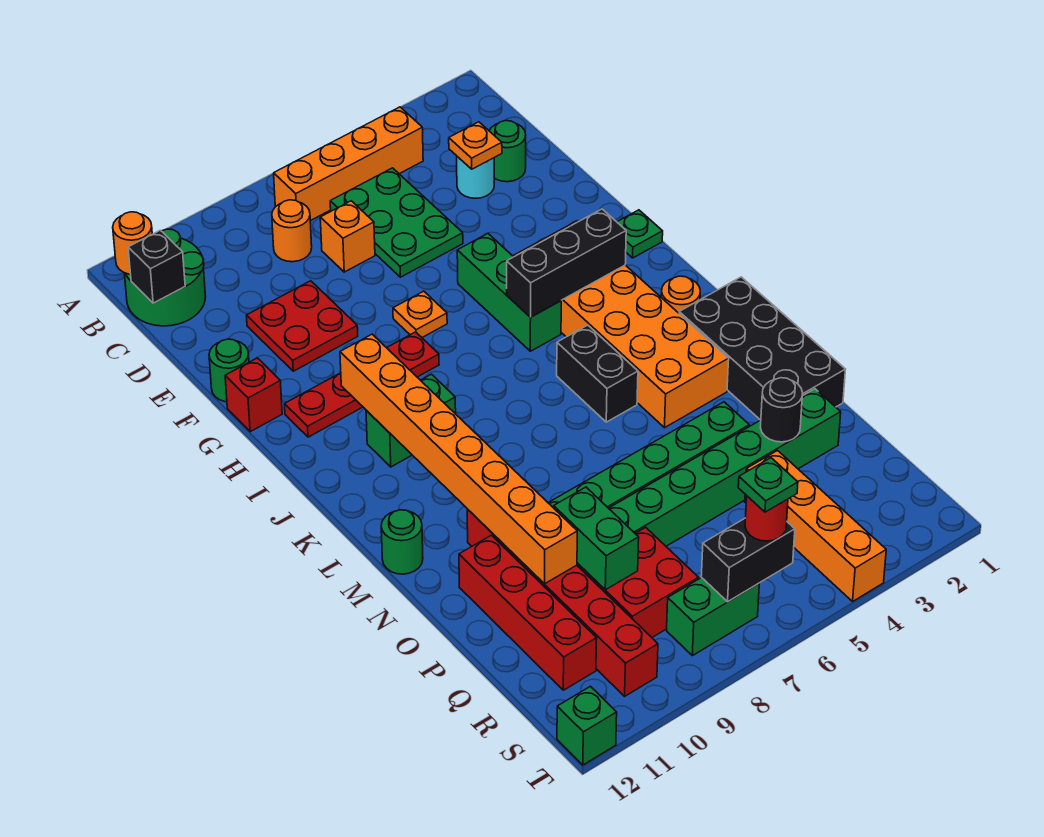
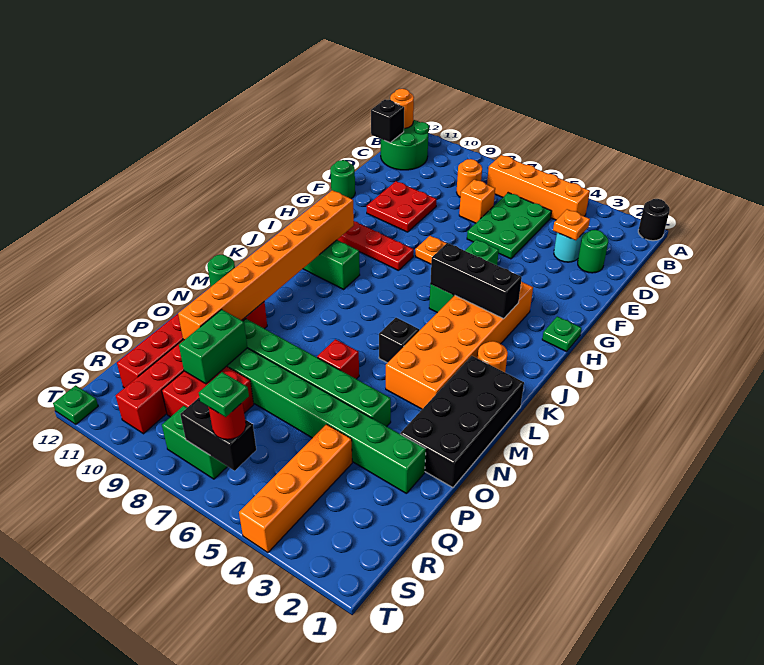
red 1x1 brick [225,358,282,432] -> red 1x1 brick moved to [317,339,359,379]
black 1x2 brick [557,325,638,422] -> black 1x1 brick [379,318,419,363]
black 1x1 round brick [760,378,803,442] -> black 1x1 round brick moved to [638,199,670,241]
green 1x1 brick [557,686,617,765] -> green 1x1 plate [53,385,98,424]

